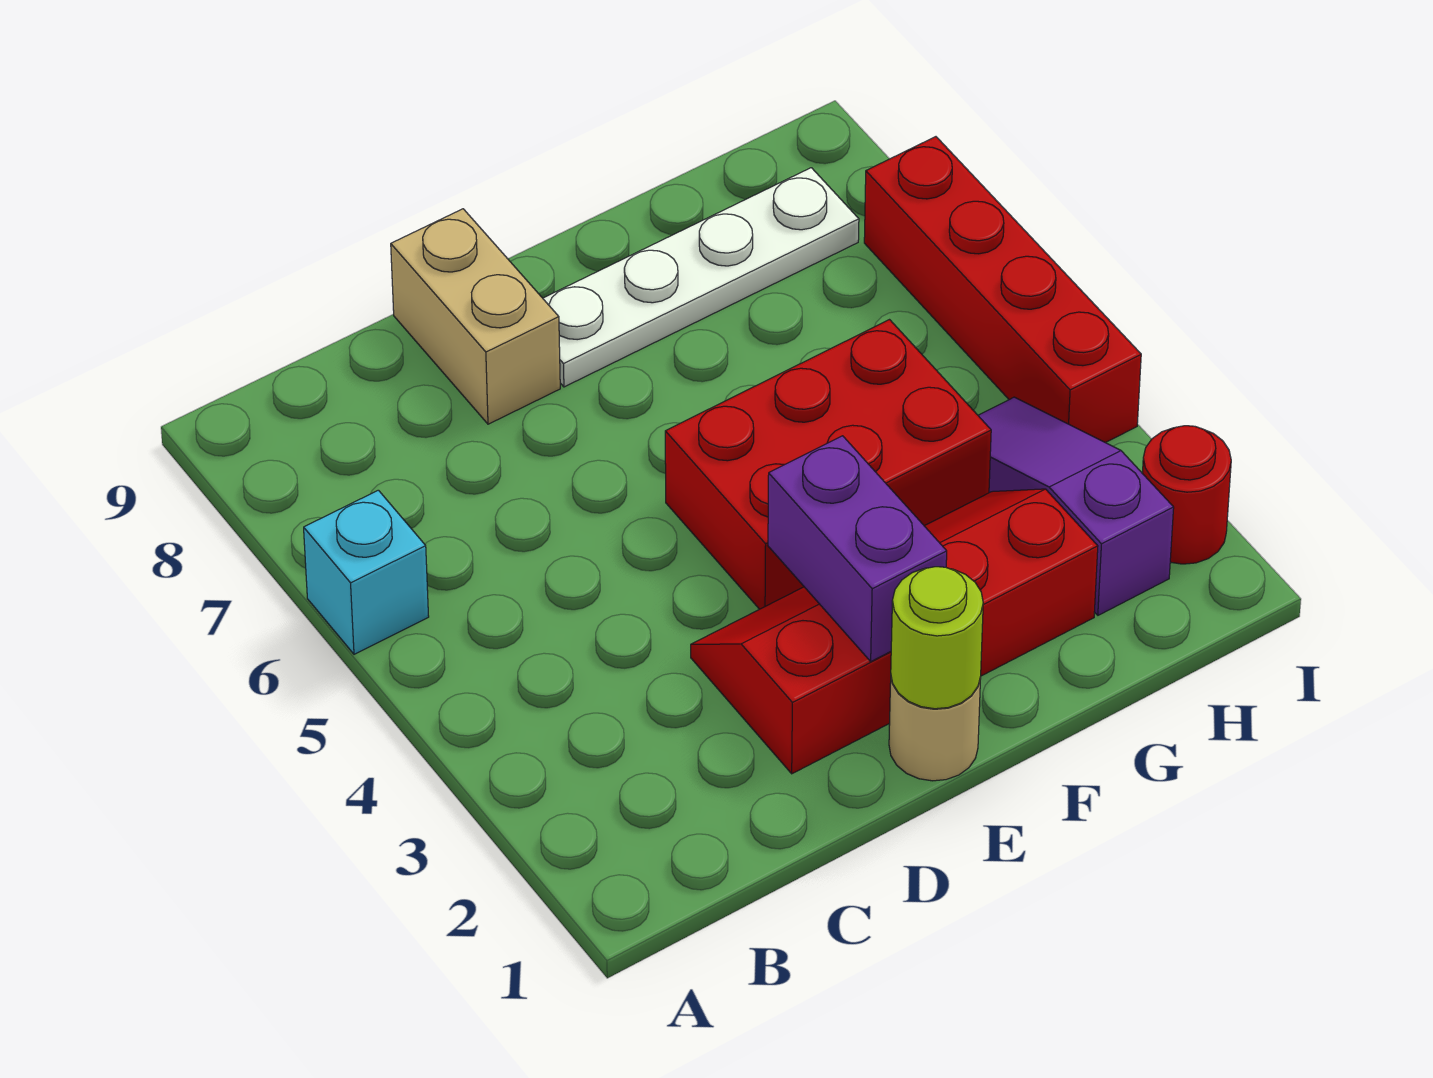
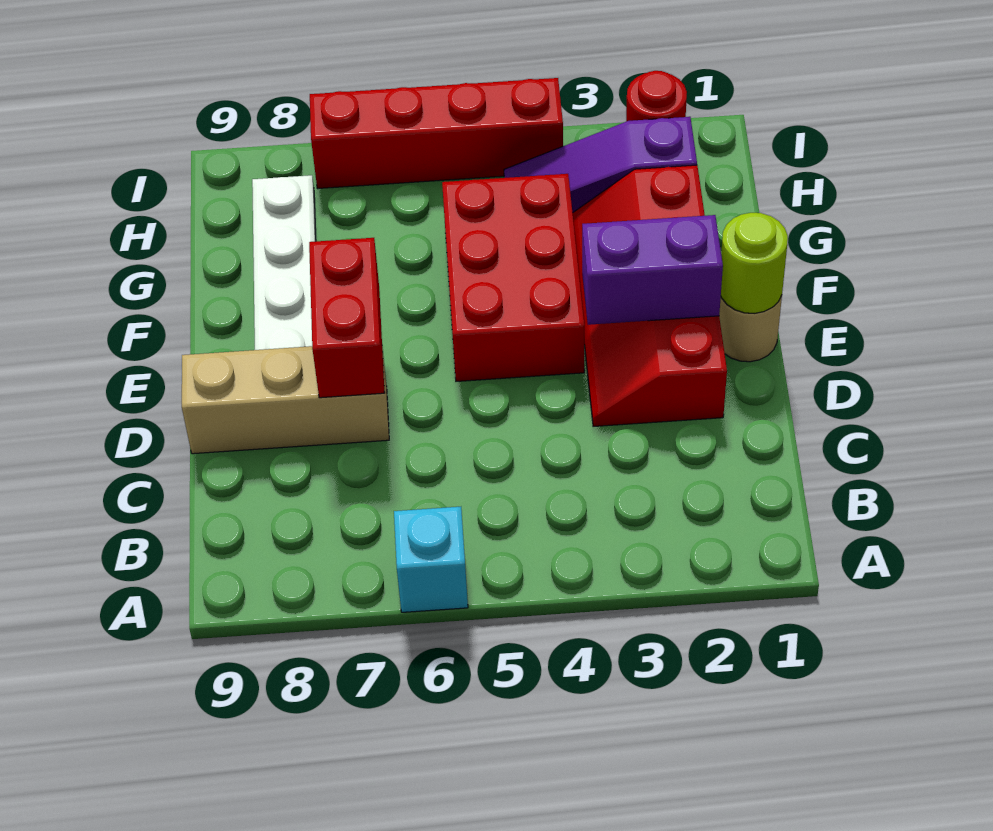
none -> red 1x2 brick [309,238,384,398]
tan 1x2 brick [391,209,560,424] -> tan 1x3 brick [182,346,389,454]

